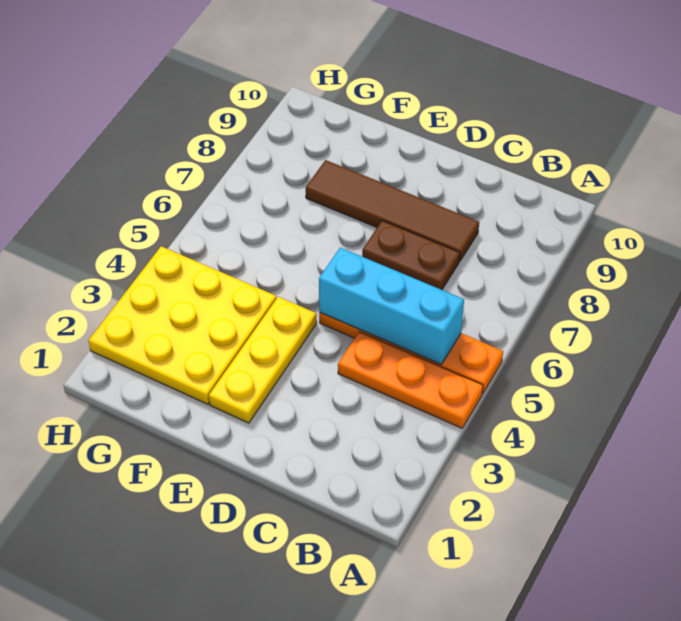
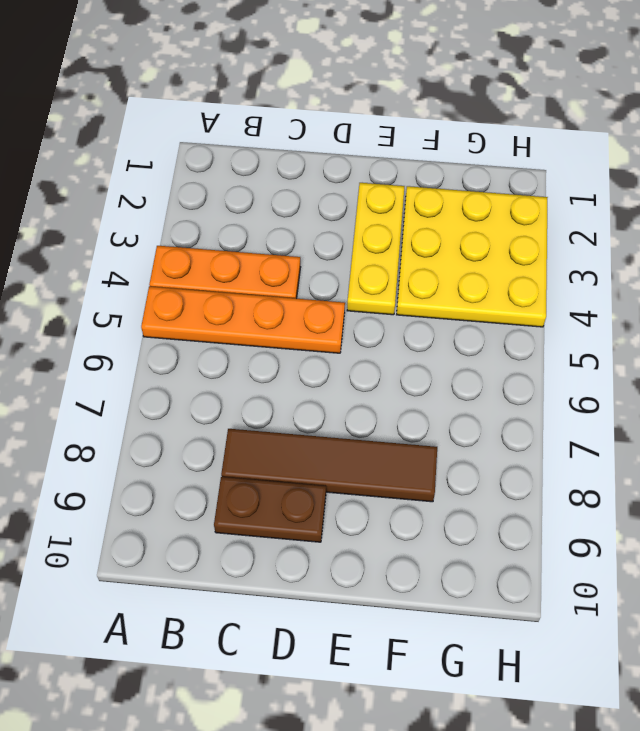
cyan 1x3 brick [319,248,464,364] -> none
brown 1x2 plate [362,221,460,290] -> brown 1x2 plate moved to [214,477,326,542]

